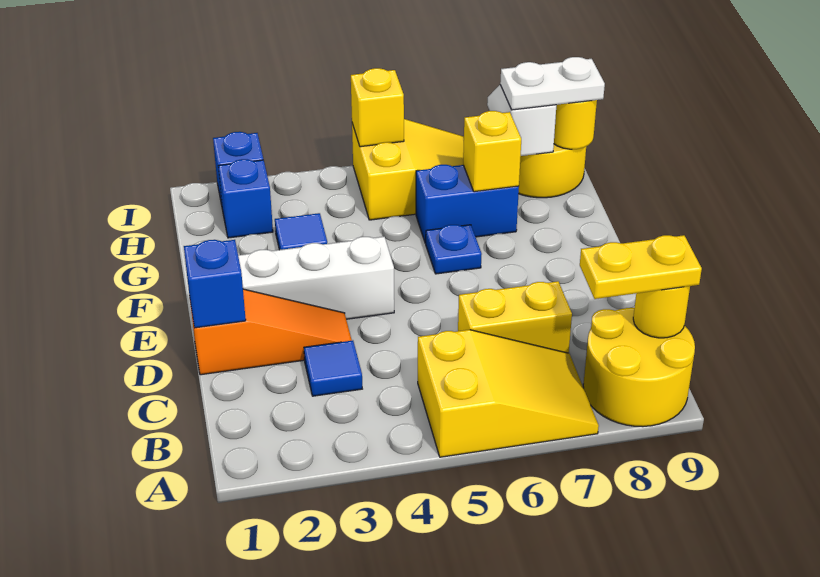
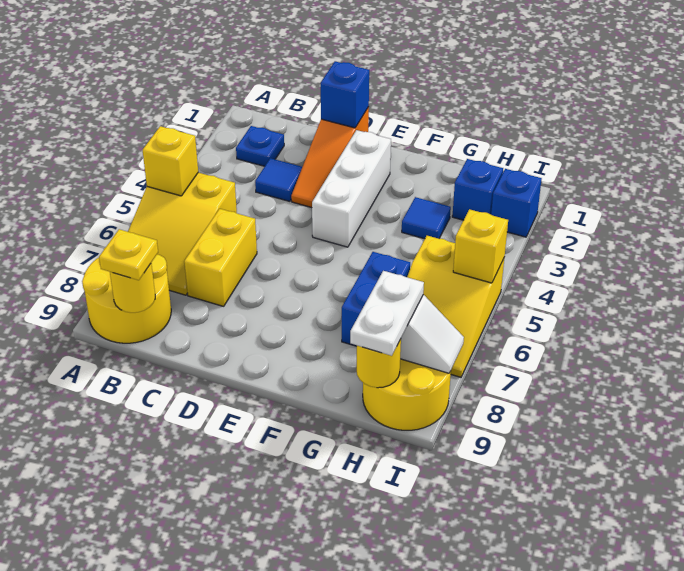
yellow 1x2 plate [580,235,702,299] -> yellow 1x1 plate [99,229,158,280]
blue 1x1 plate [426,225,482,274] -> blue 1x1 plate moved to [236,126,284,166]
yellow 1x1 brick [463,111,521,192] -> yellow 1x1 brick moved to [143,126,198,196]

